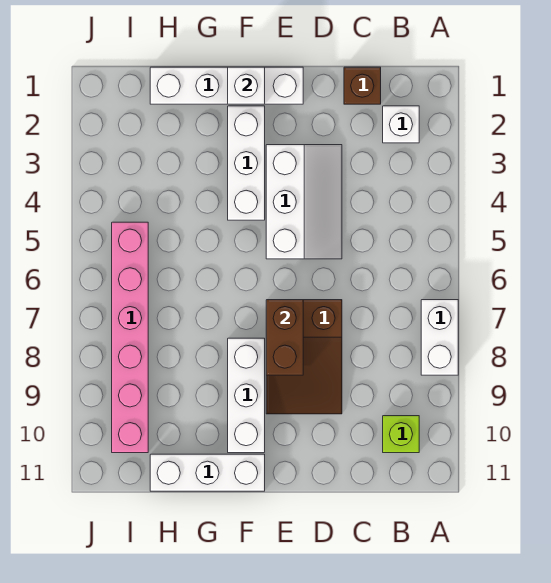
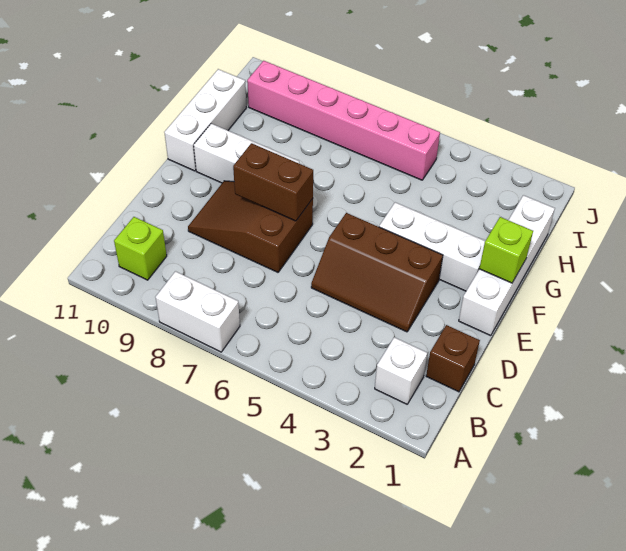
white 2x3 slope [266,145,342,259] -> brown 2x3 slope [311,213,443,332]
white 1x1 brick [228,67,265,104] -> lime 1x1 brick [479,217,533,283]

